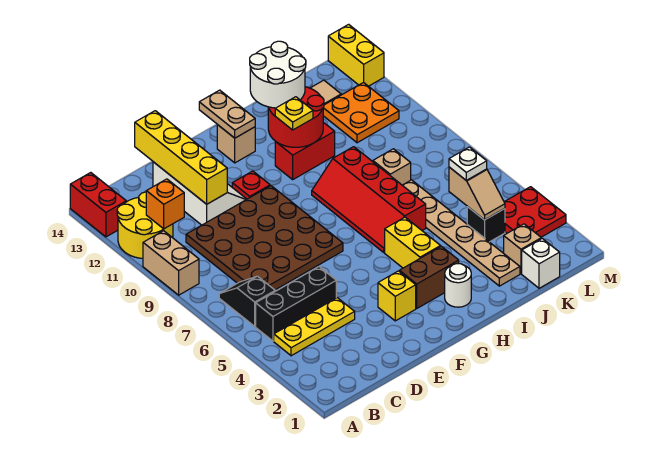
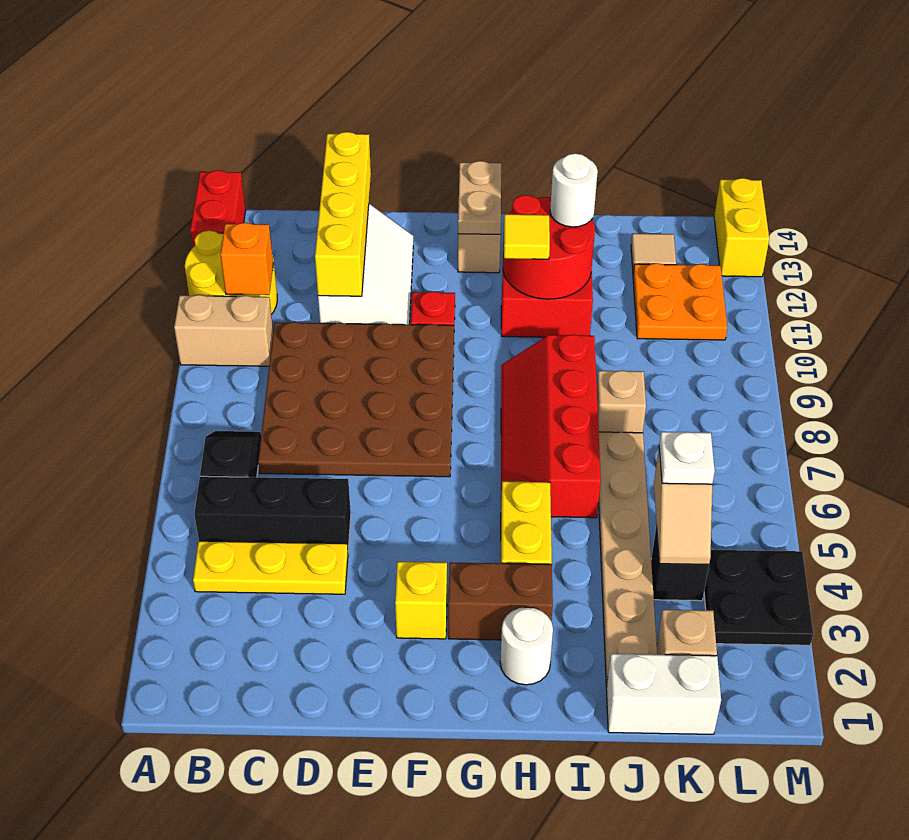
tan 1x2 brick [143,231,199,295] -> tan 1x2 brick turned to [174,295,273,366]
yellow 1x1 plate [275,97,313,130] -> yellow 1x1 tile [504,214,550,259]
white 2x2 round brick [250,41,306,108] -> white 1x1 round brick [550,153,598,227]
white 1x1 brick [522,239,560,288] -> white 1x2 brick [606,654,721,734]
red 2x2 plate [504,187,566,237] -> black 2x2 plate [704,550,813,645]

